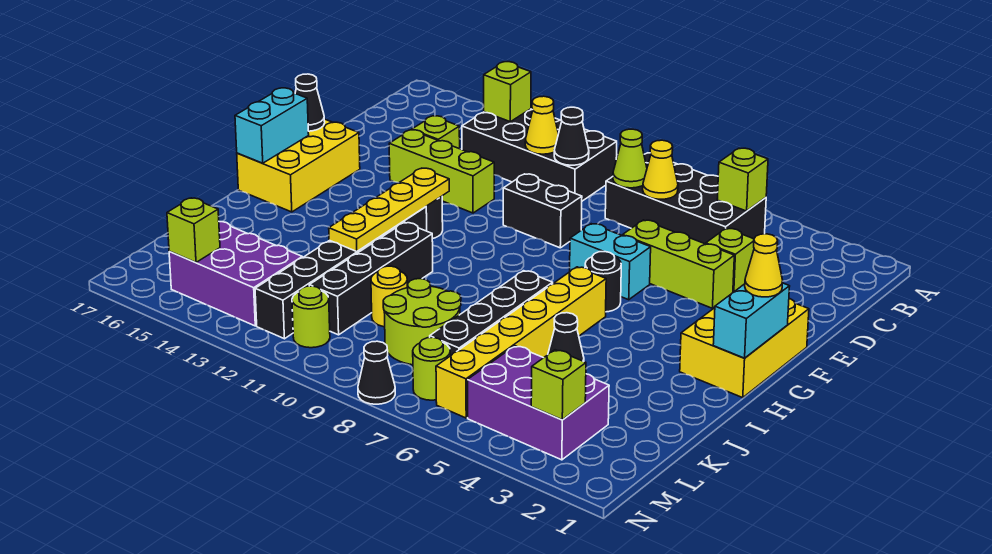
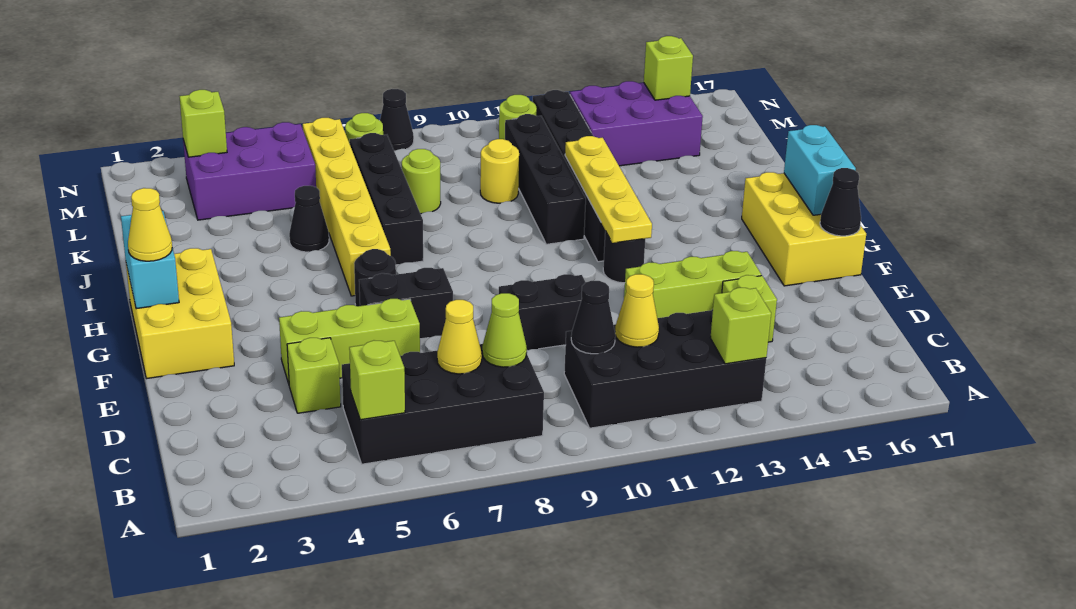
cyan 1x2 brick [570,224,651,300] -> black 1x2 brick [359,268,453,339]
lime 2x2 round brick [383,279,461,365] -> lime 1x1 round brick [402,149,441,214]

